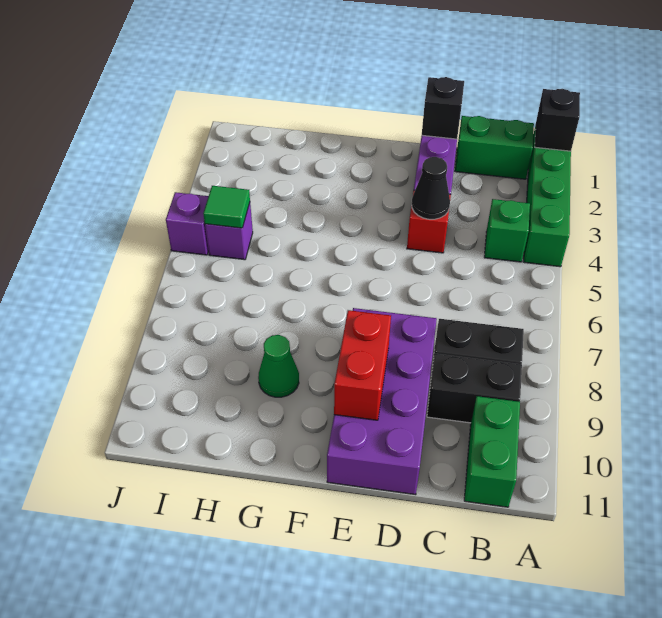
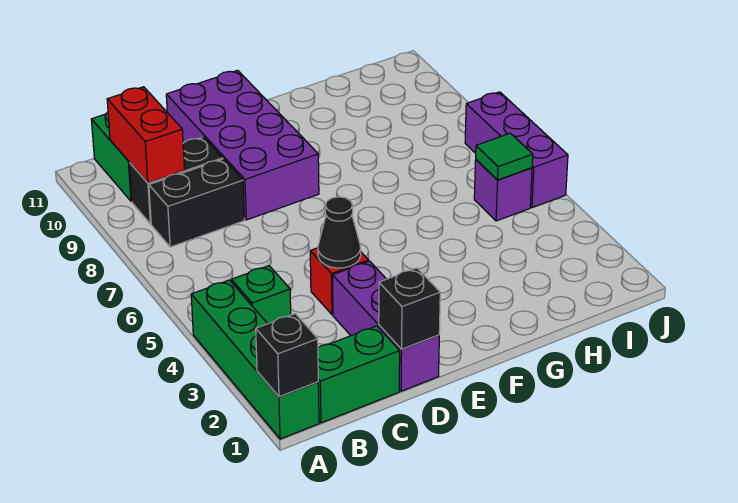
red 1x2 brick [334,310,391,420] -> red 1x2 brick moved to [107,87,185,183]
green 1x1 cone [258,335,299,397] -> none
purple 1x1 brick [166,192,209,255] -> purple 1x3 brick [465,92,568,208]

